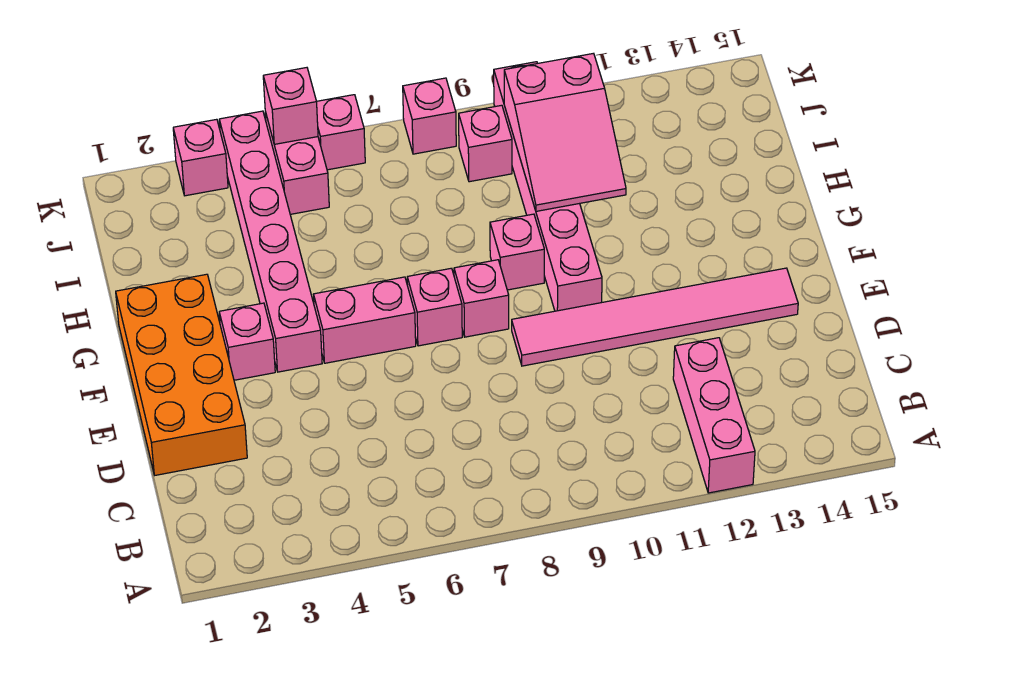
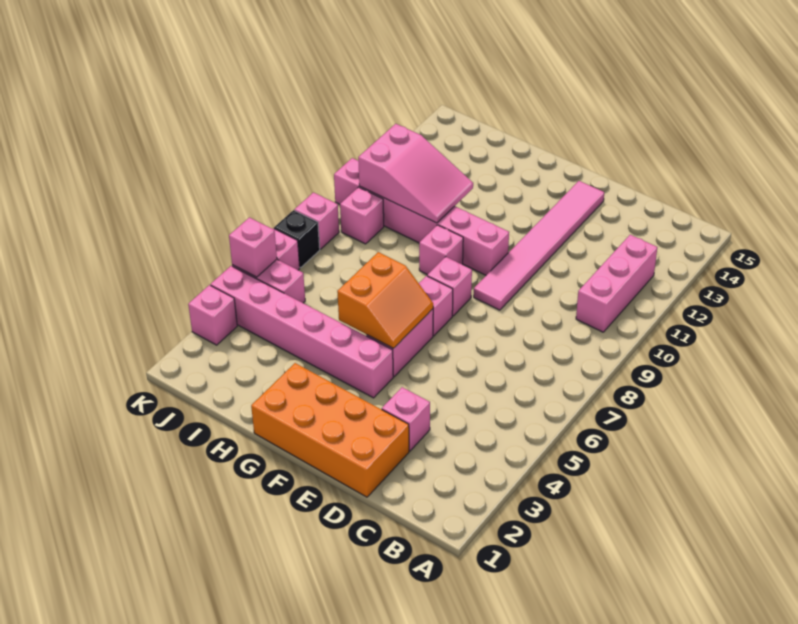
pink 1x3 brick [673,338,755,493] -> pink 1x3 brick turned to [576,235,657,332]
pink 1x1 brick [219,303,275,380] -> pink 1x1 brick moved to [382,387,430,451]
none -> orange 2x2 slope [337,252,433,348]
none -> black 1x1 brick [274,210,320,268]

